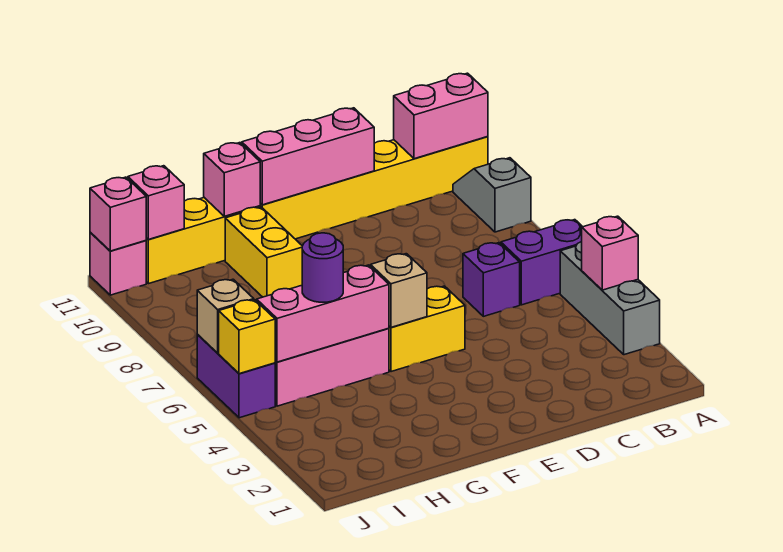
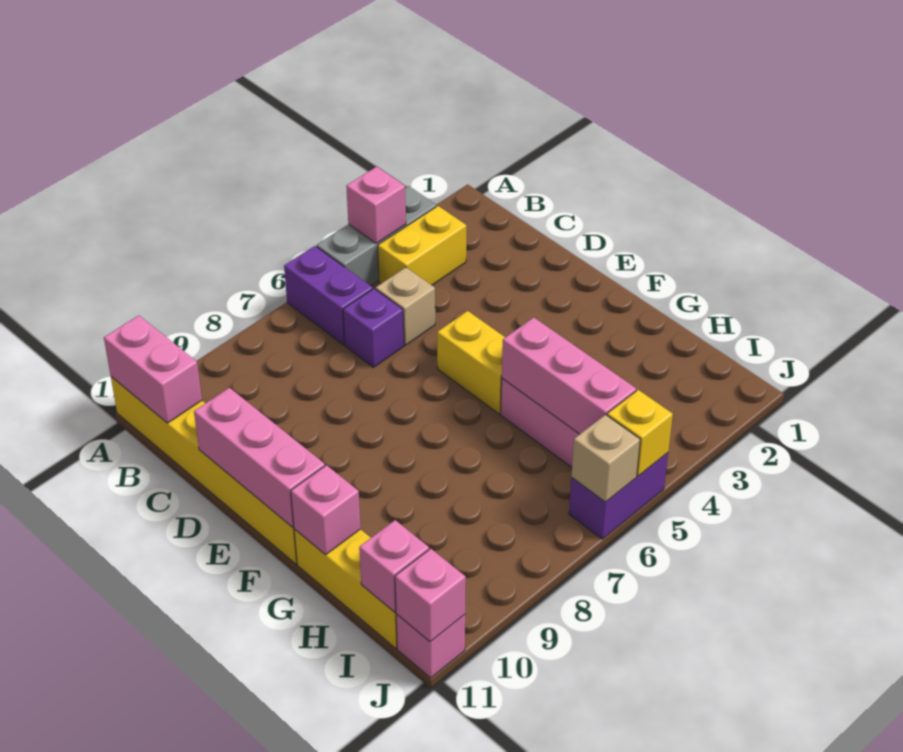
grey 1x2 slope [453,158,531,232] -> none
tan 1x1 brick [371,254,427,327] -> tan 1x1 brick moved to [376,267,435,345]
yellow 1x2 brick [225,207,302,297] -> yellow 1x2 brick moved to [378,206,466,285]
purple 1x1 round brick [302,233,343,302] -> none

